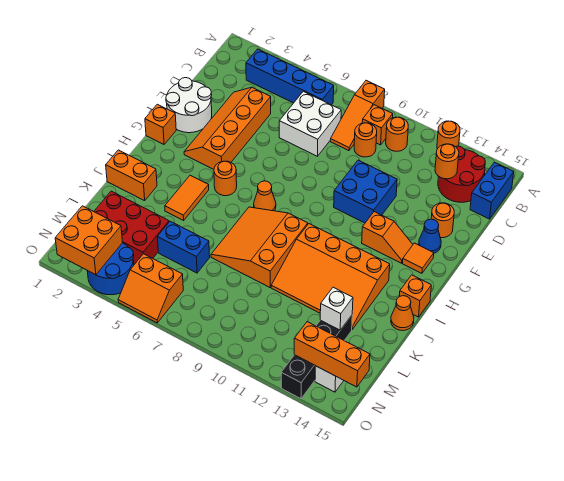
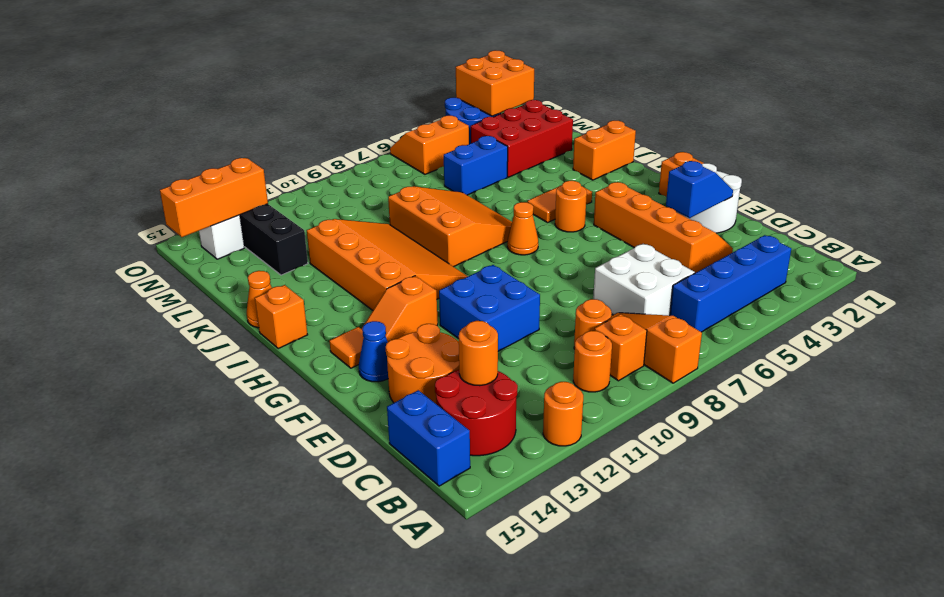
none -> blue 1x2 slope [666,161,733,218]
orange 1x1 round brick [431,203,454,238] -> orange 2x2 round brick [386,324,459,404]
orange 1x2 tile [165,175,209,220] -> orange 1x2 tile turned to [527,187,592,223]
orange 3x4 slope [271,224,390,329] -> orange 3x4 slope turned to [307,219,468,310]
white 1x1 brick [320,287,353,330] -> none

